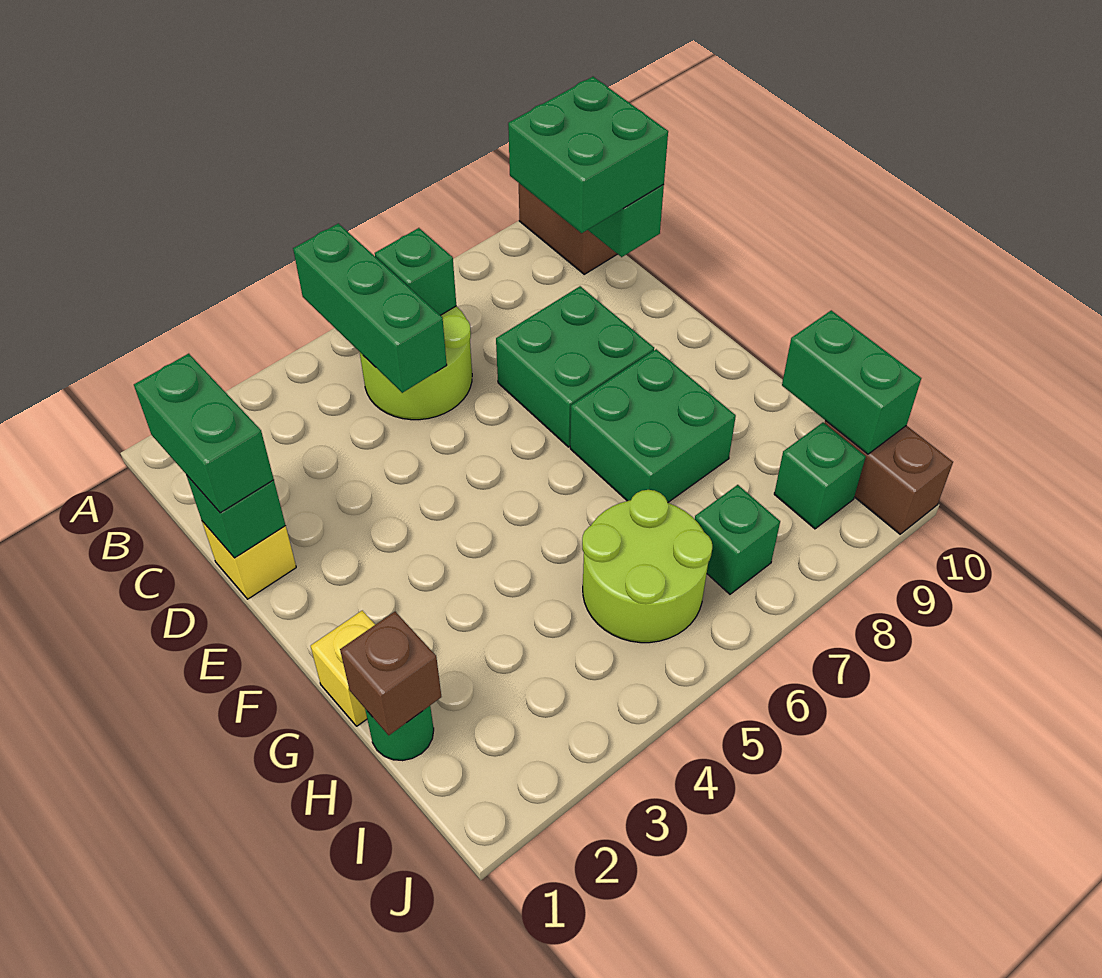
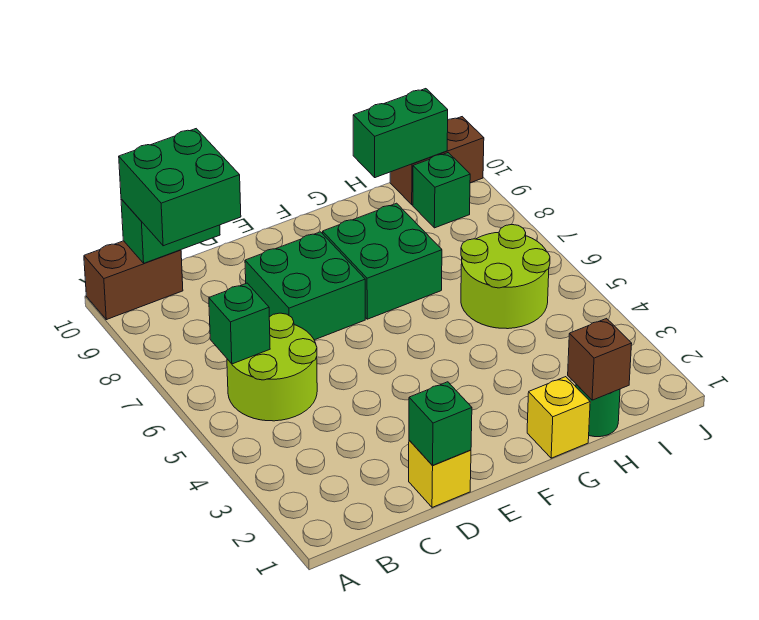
green 1x3 brick [293,223,447,393] -> none
green 1x2 brick [134,354,274,513] -> none
green 1x1 brick [695,485,780,594] -> none

